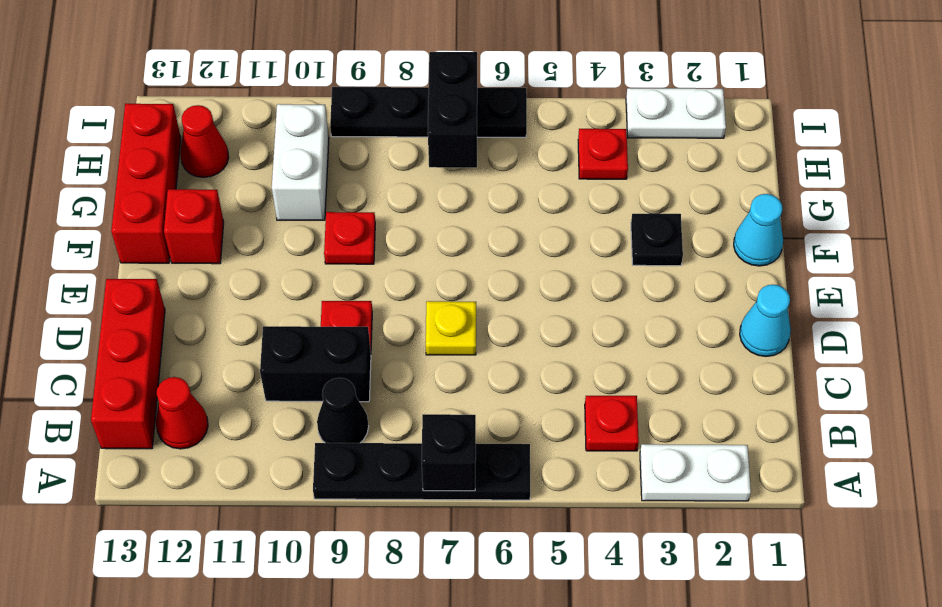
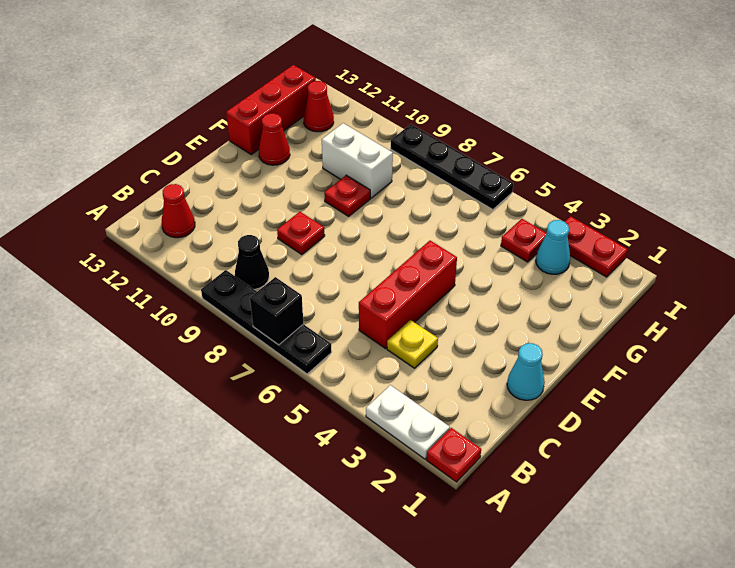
red 1x1 plate [585,396,639,451] -> red 1x1 plate moved to [427,428,481,482]
red 1x3 brick [91,279,165,449] -> red 1x3 brick moved to [359,241,457,348]
black 1x2 brick [260,326,371,402] -> none
yellow 1x1 plate [426,301,476,355] -> yellow 1x1 plate moved to [387,320,438,368]
cyan 1x1 cone [734,194,783,266] -> cyan 1x1 cone moved to [536,220,570,274]
black 1x1 plate [631,214,683,266] -> none
red 1x1 brick [164,189,224,264] -> red 1x1 cone [259,113,290,165]
white 1x2 brick [272,104,329,220] -> white 1x2 brick turned to [322,123,393,198]
black 1x2 brick [428,52,477,168] -> none
white 1x2 plate [626,88,726,138] -> red 1x2 plate [565,216,628,277]

